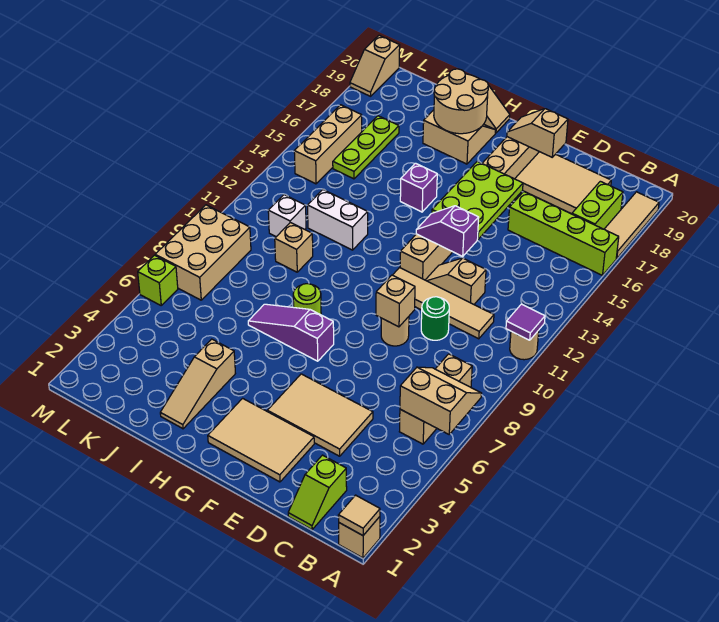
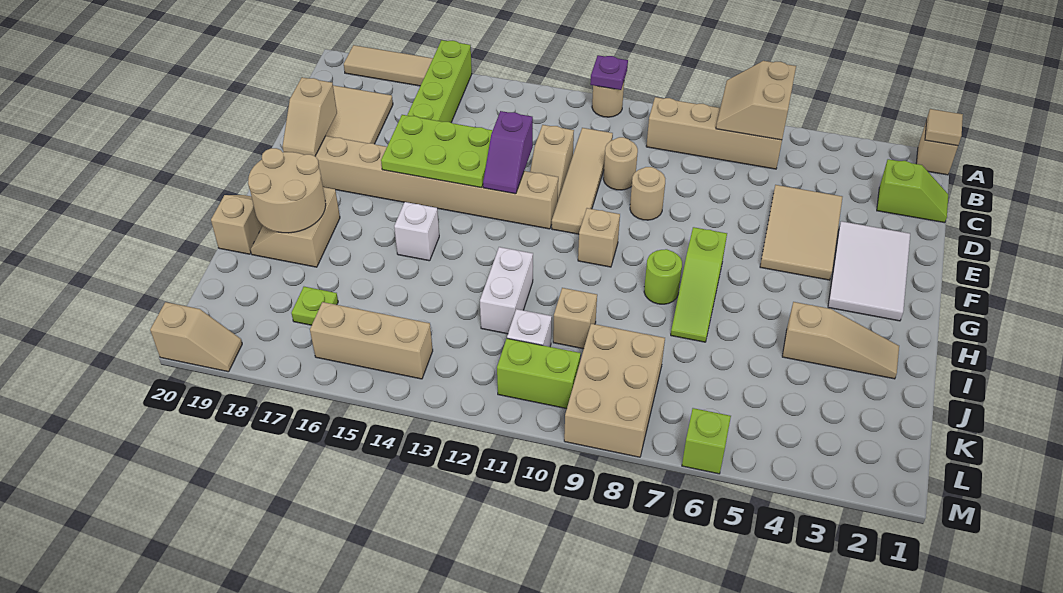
purple 1x1 tile [506,304,545,340] -> purple 1x1 plate [590,55,628,90]
tan 1x3 brick [399,354,472,444] -> tan 1x4 brick [646,97,782,169]
lime 1x2 brick [572,181,623,229] -> lime 1x2 brick moved to [497,338,581,409]
green 1x1 round brick [421,297,449,340] -> tan 1x1 round brick [603,137,638,190]
tan 2x3 tile [208,398,314,482] -> white 2x3 tile [828,221,910,321]
tan 1x1 brick [376,275,415,327] -> tan 1x1 brick moved to [578,208,620,267]
purple 1x3 slope [248,304,334,361] -> lime 1x3 slope [671,227,727,342]
purple 1x1 brick [400,163,437,212] -> white 1x1 brick [394,202,439,261]
lime 1x3 plate [333,116,399,179] -> lime 1x1 plate [291,287,338,325]
tan 2x3 brick [155,205,251,300] -> tan 2x3 brick turned to [564,324,665,457]

